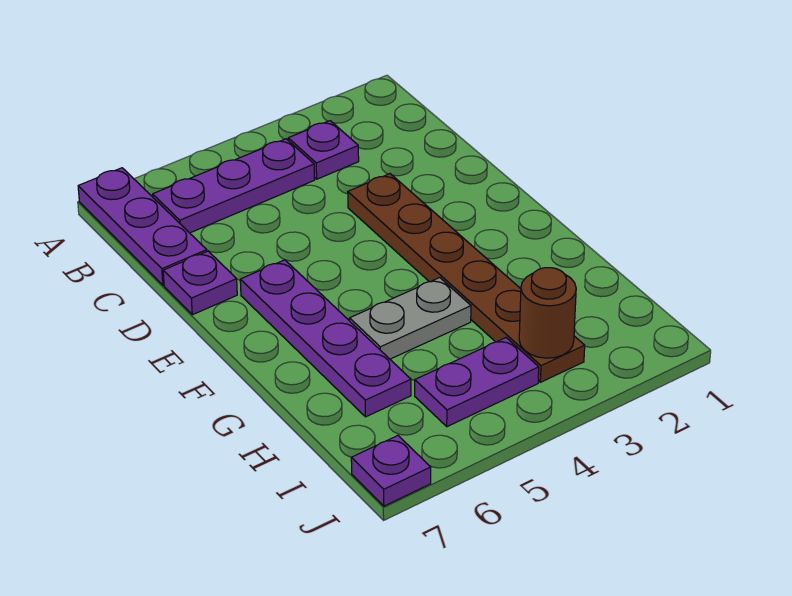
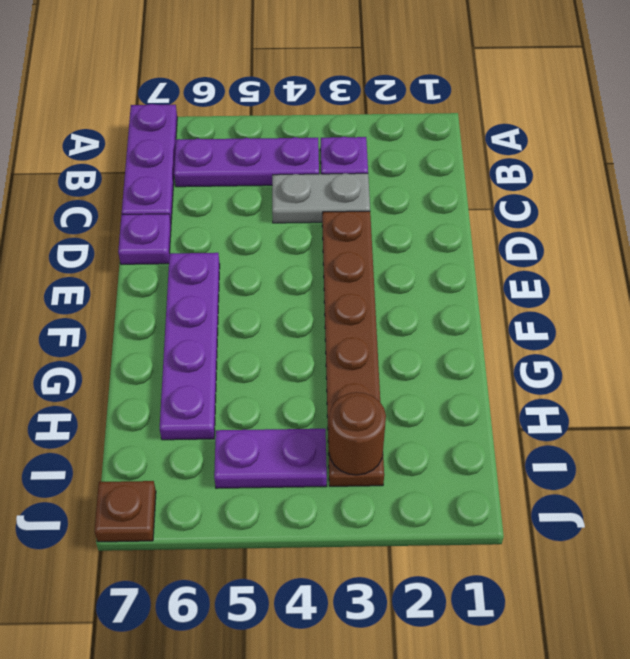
grey 1x2 plate [350,278,471,359] -> grey 1x2 plate moved to [272,173,370,223]
purple 1x1 plate [351,436,431,506] -> brown 1x1 plate [95,481,156,542]

